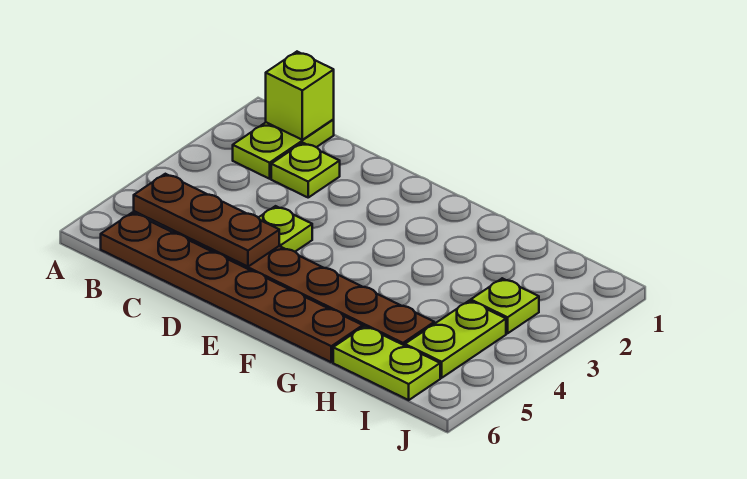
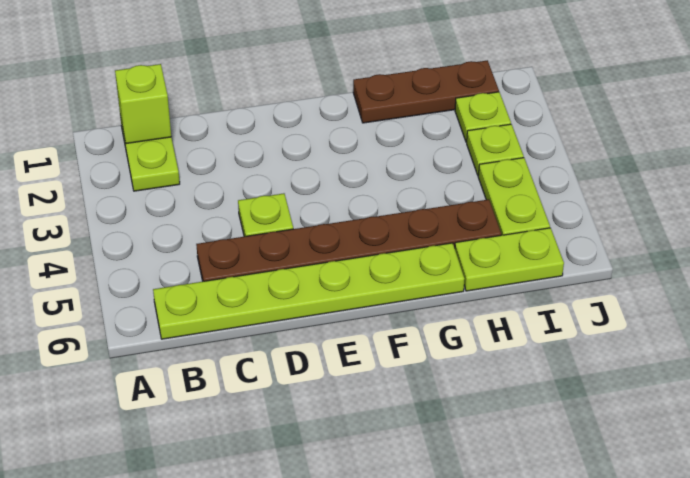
brown 1x3 plate [134,174,279,267] -> brown 1x3 plate moved to [353,60,499,123]
brown 1x6 plate [101,213,363,362] -> lime 1x6 plate [153,243,464,339]
lime 1x1 plate [271,143,340,197] -> lime 1x1 plate moved to [455,92,511,142]

